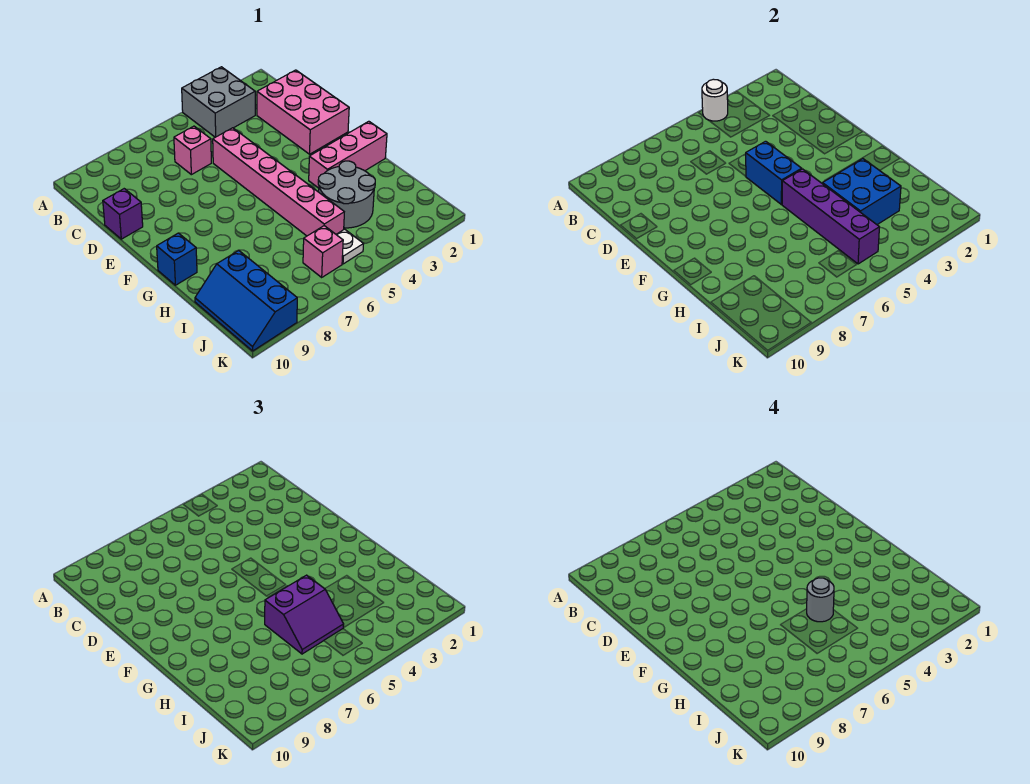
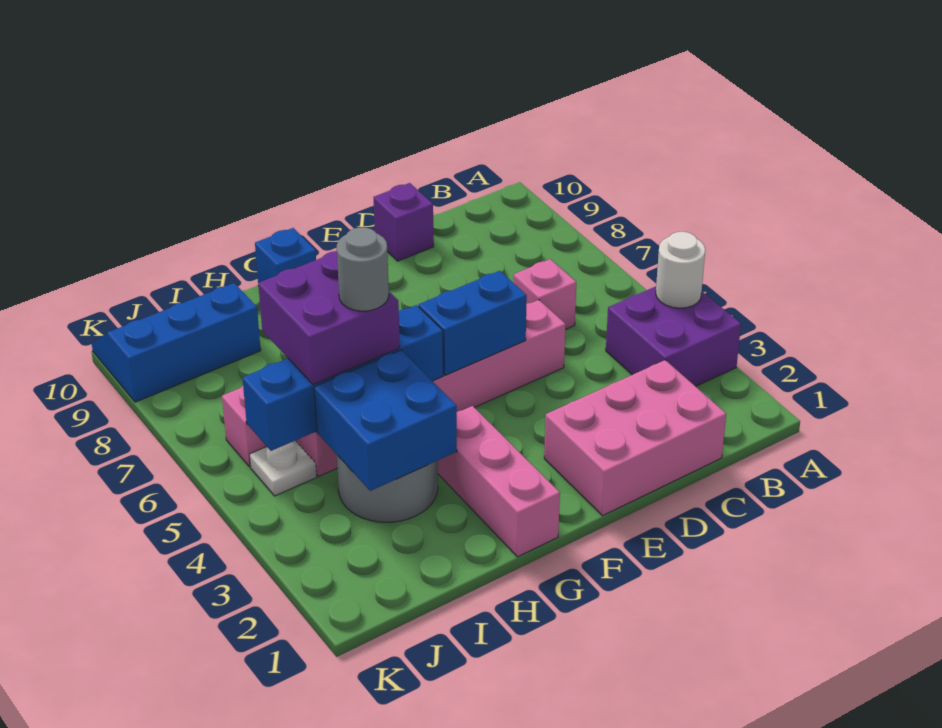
grey 2x2 brick [182,67,255,137] -> purple 2x2 brick [606,287,741,386]
purple 1x4 brick [782,169,879,264] -> blue 1x4 brick [243,305,443,451]
purple 2x2 slope [265,575,344,654] -> purple 2x2 brick [258,251,400,385]

